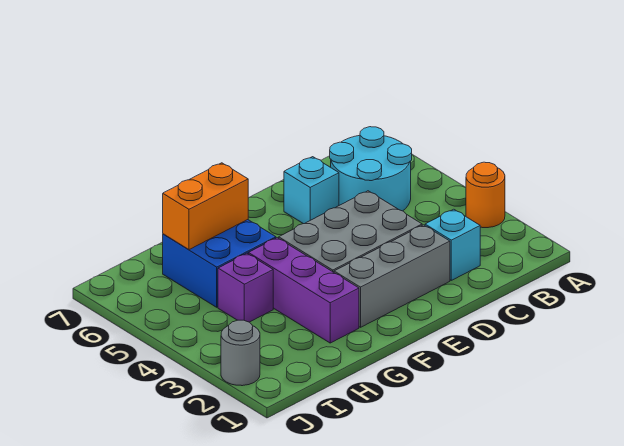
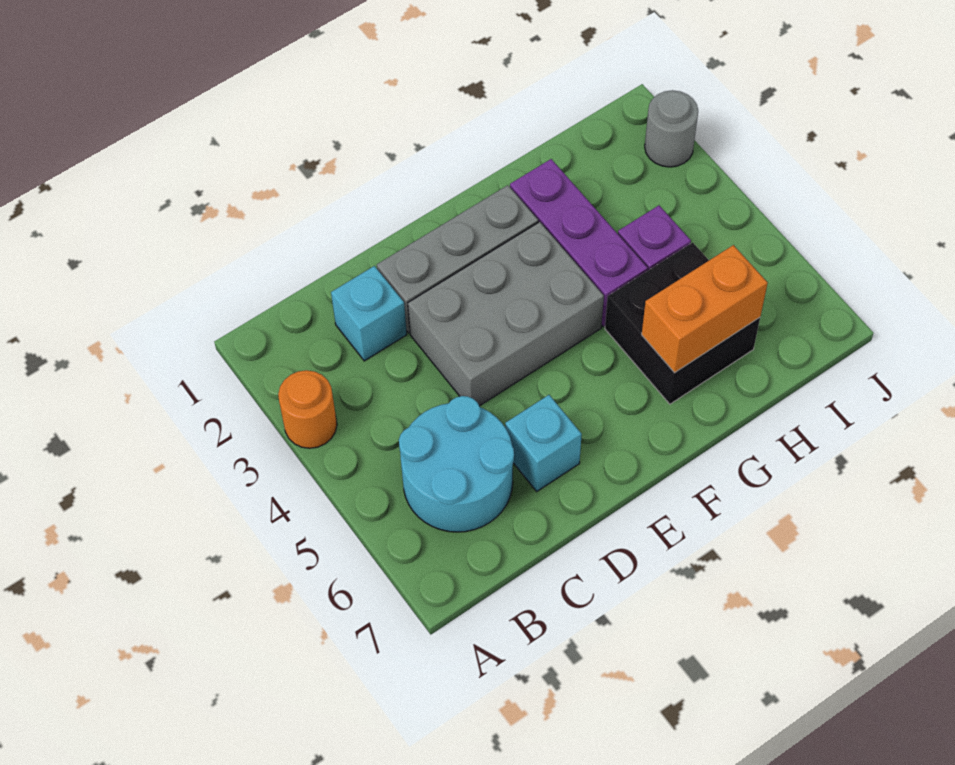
blue 2x2 brick [163,220,276,307] -> black 2x2 brick [605,242,760,404]

